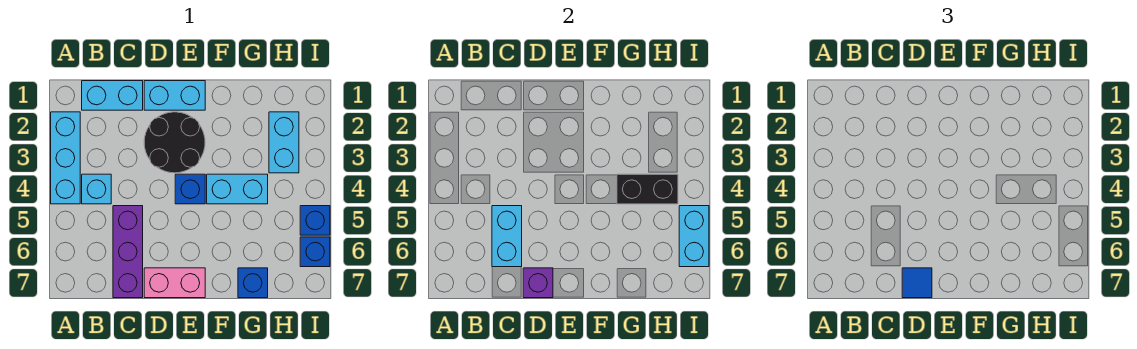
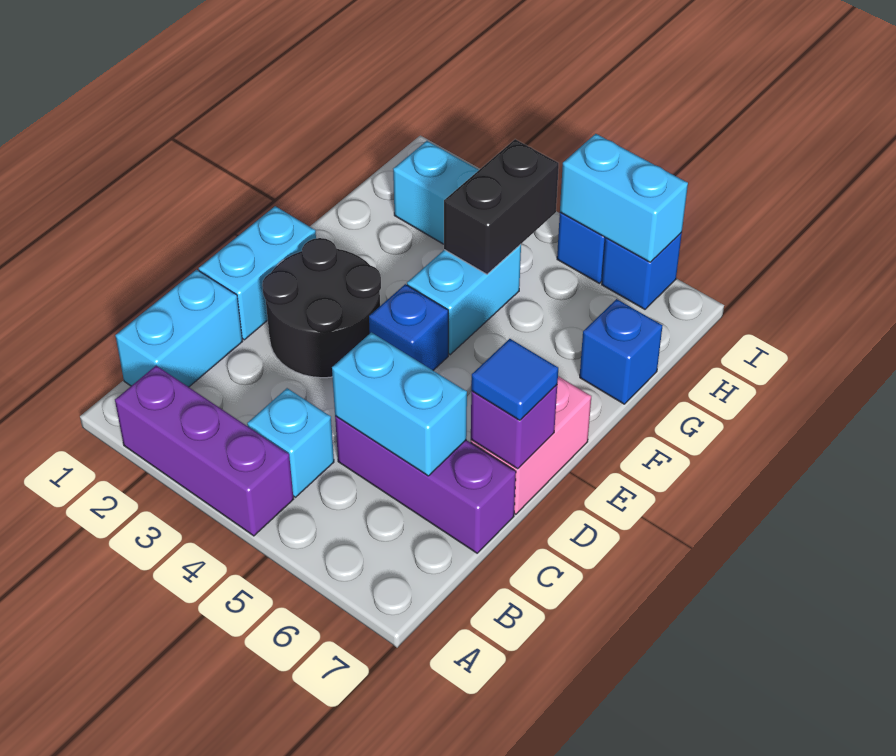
cyan 1x3 brick [51,112,80,204] -> purple 1x3 brick [115,366,293,536]

